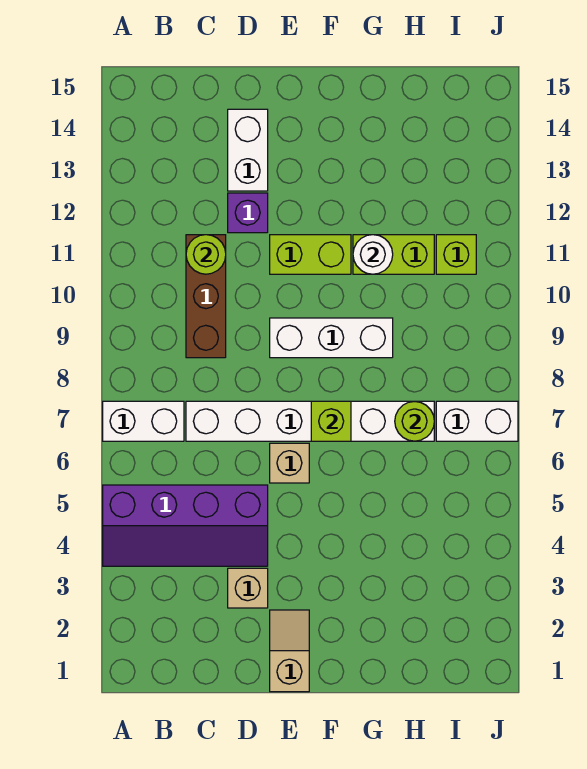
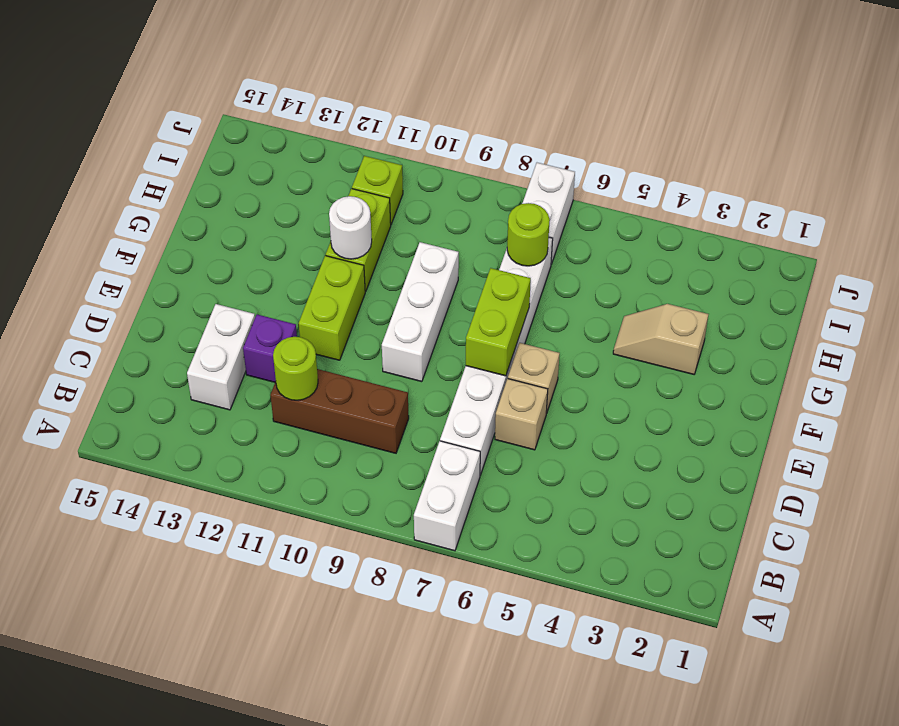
purple 2x4 slope [103,485,268,566] -> none
tan 1x1 brick [228,568,268,608] -> tan 1x1 brick moved to [495,379,548,450]
white 1x2 brick [228,109,268,191] -> white 1x2 brick turned to [187,304,255,410]
tan 1x2 slope [270,610,309,692] -> tan 1x2 slope moved to [613,304,708,374]
lime 1x1 brick [311,401,351,441] -> lime 1x2 brick [466,268,531,376]

